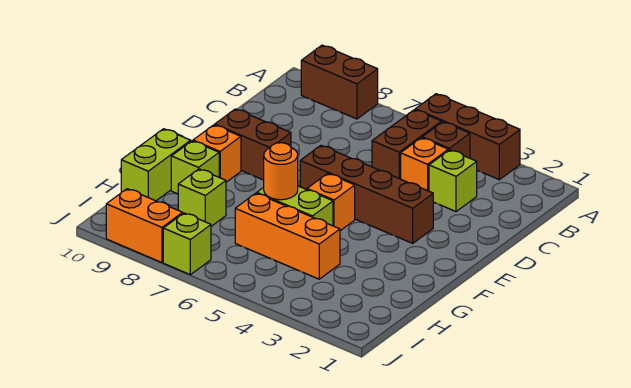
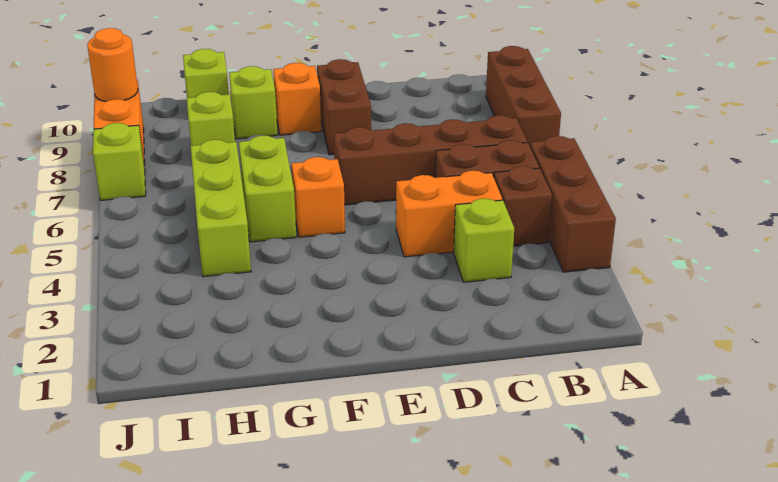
brown 1x2 brick [301,45,378,119] -> brown 1x3 brick [486,46,561,146]
orange 1x1 brick [401,138,448,191] -> orange 1x2 brick [396,171,502,257]
brown 1x4 brick [300,146,433,243] -> brown 1x4 brick turned to [334,115,527,205]
orange 1x1 round brick [264,143,298,200] -> orange 1x1 round brick moved to [87,28,138,102]
lime 1x2 brick [121,129,191,201] -> lime 1x1 brick [183,49,229,98]
orange 1x3 brick [235,193,340,279] -> lime 1x3 brick [191,140,251,277]

